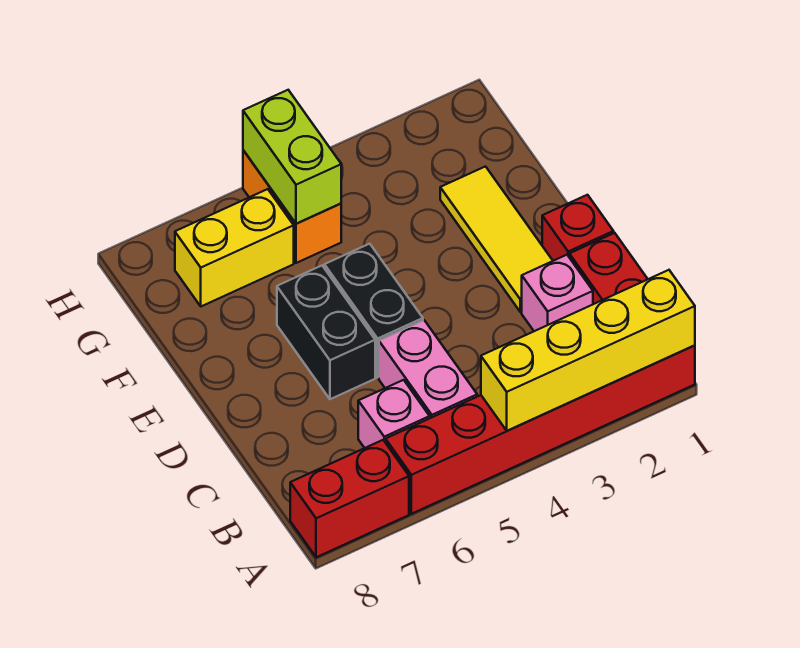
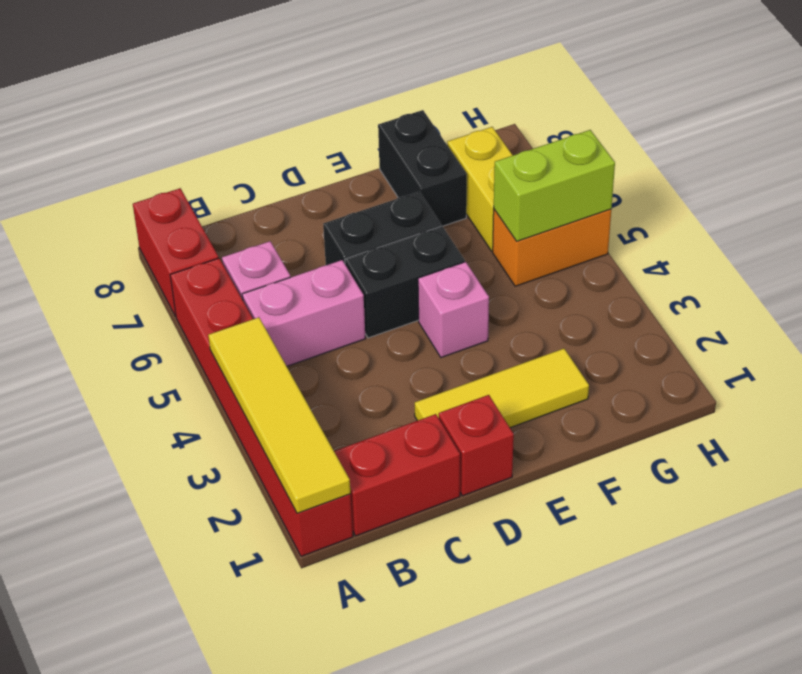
yellow 1x4 brick [481,270,695,431] -> yellow 1x4 tile [208,317,350,513]
pink 1x1 brick [522,255,593,331] -> pink 1x1 brick moved to [418,262,489,358]
none -> black 1x2 brick [378,110,467,226]

